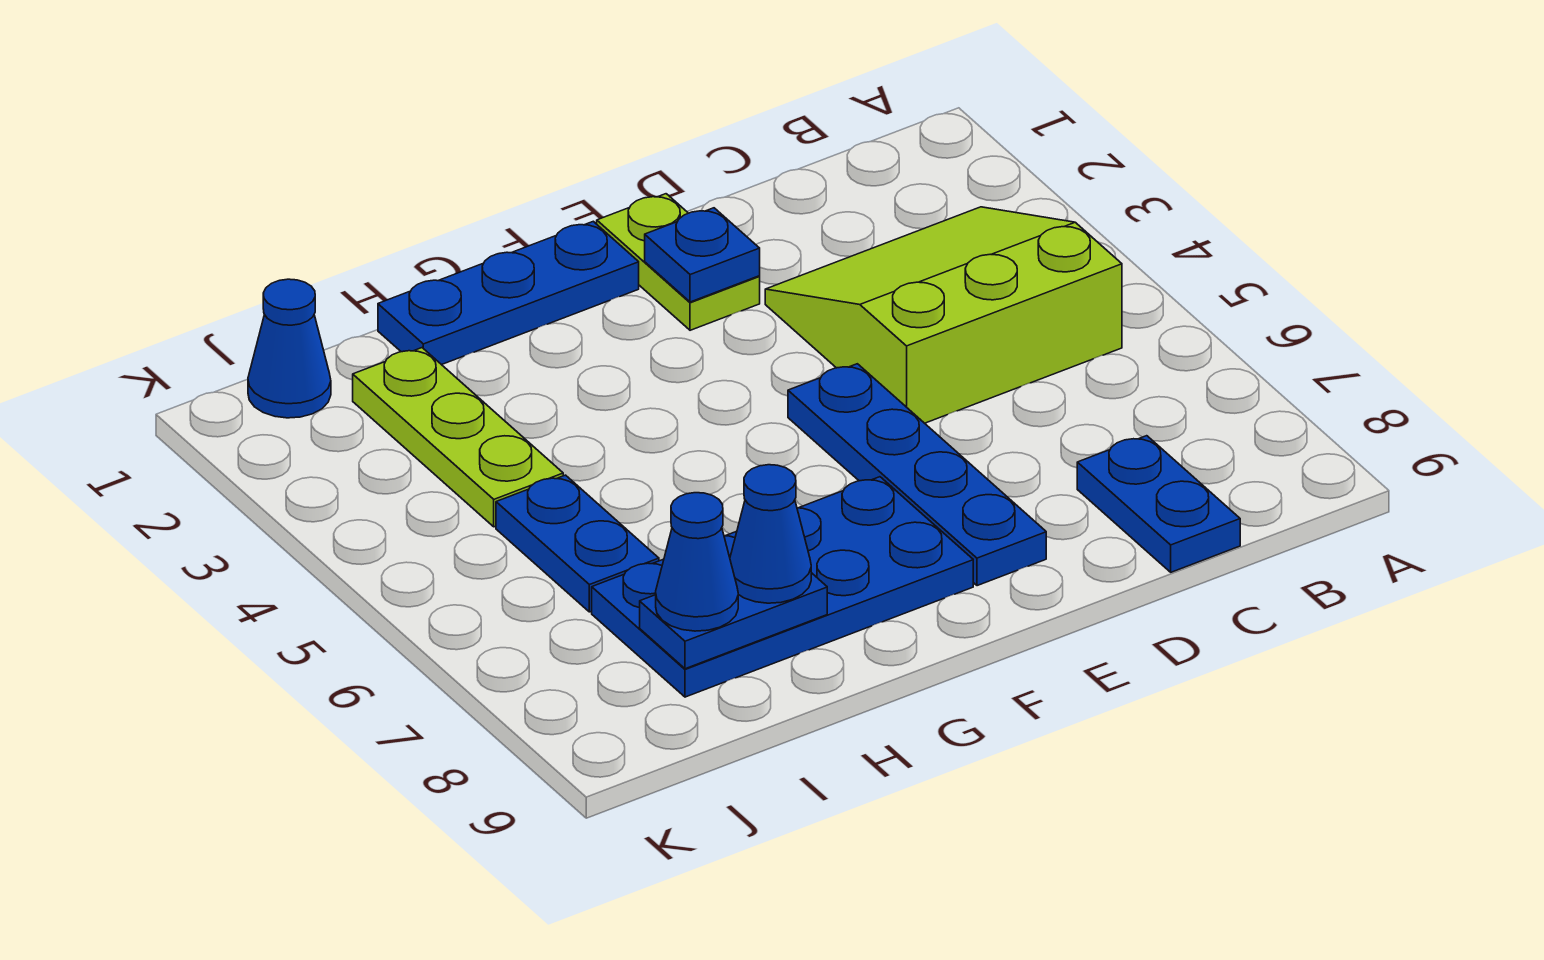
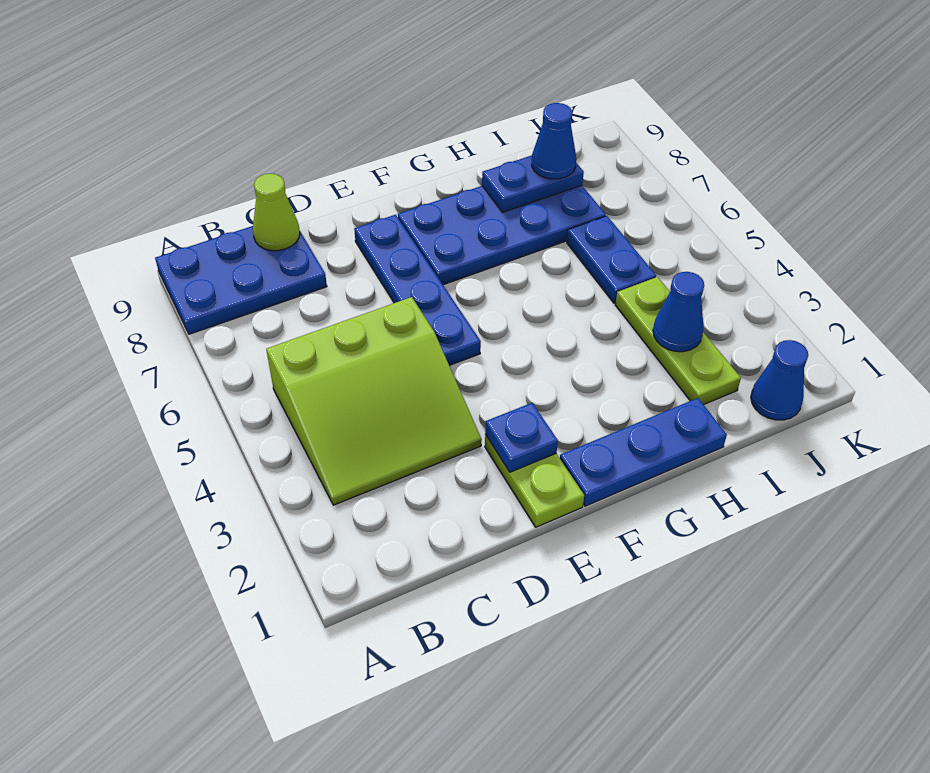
blue 1x2 plate [1077,436,1240,572] -> blue 2x3 plate [155,226,327,334]
none -> lime 1x1 cone [253,174,300,251]
blue 1x1 cone [730,465,811,603] -> blue 1x1 cone moved to [653,272,704,352]

